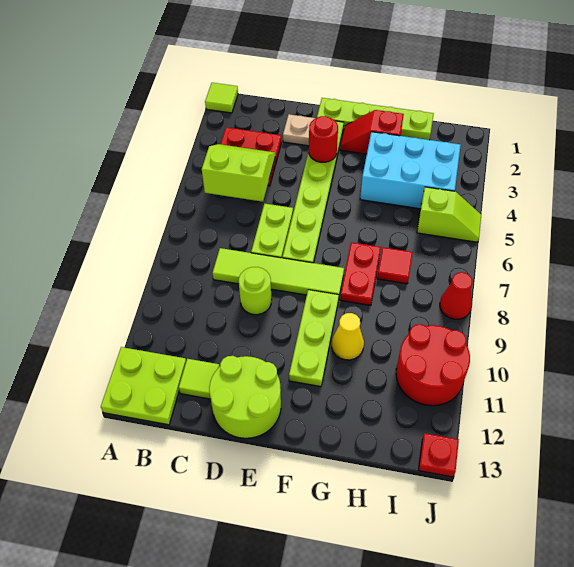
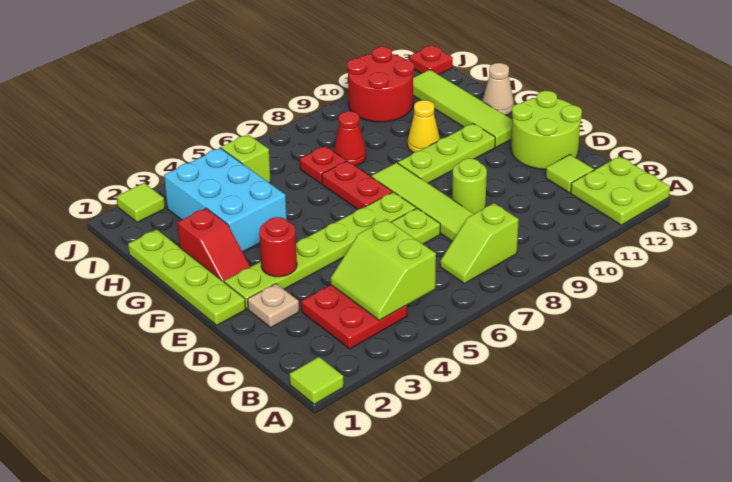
none -> lime 1x2 slope [440,203,519,283]
none -> lime 1x4 tile [413,70,512,147]
red 1x2 plate [340,242,381,305] -> red 1x2 plate turned to [322,161,392,209]
none -> tan 1x1 cone [482,63,514,115]
red 1x1 tile [377,247,413,284] -> red 1x1 plate [300,146,346,184]
none -> lime 1x1 tile [116,183,165,222]
red 1x1 cone [440,272,473,319] -> red 1x1 cone moved to [334,111,366,166]

